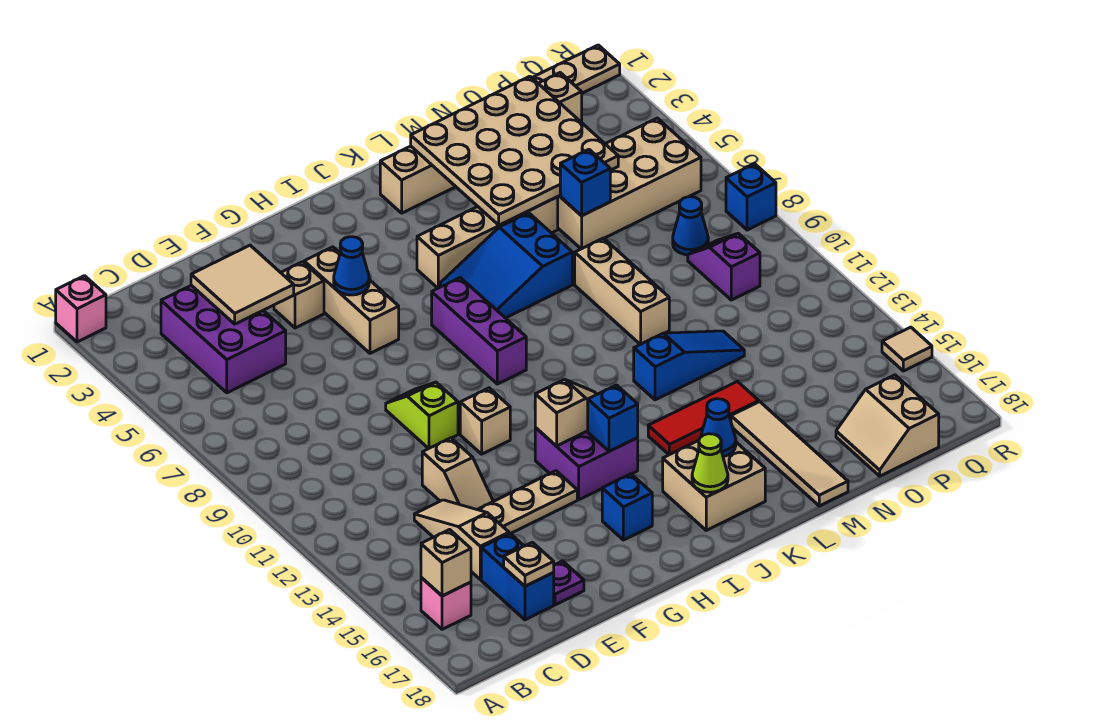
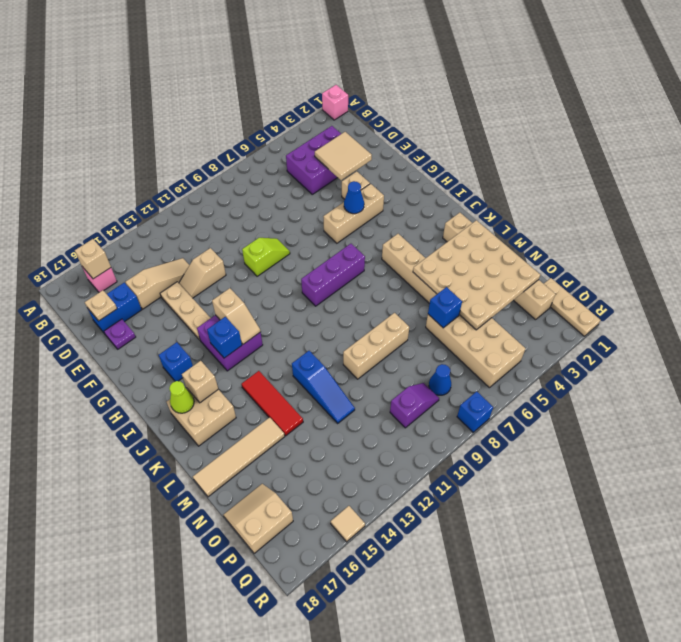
tan 1x1 brick [460,388,510,454] -> tan 1x1 brick moved to [182,361,218,403]
blue 2x3 slope [439,213,572,318] -> none
blue 1x1 cone [701,399,736,457] -> none

